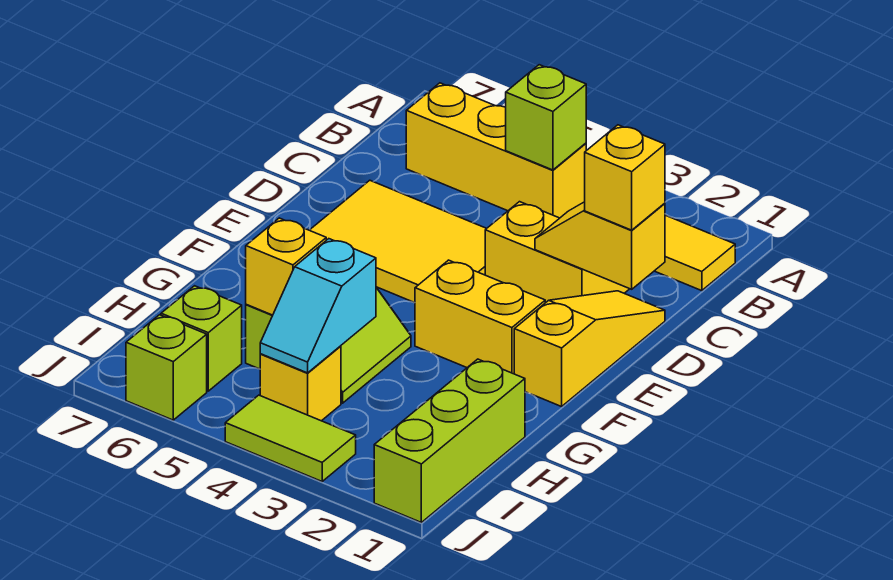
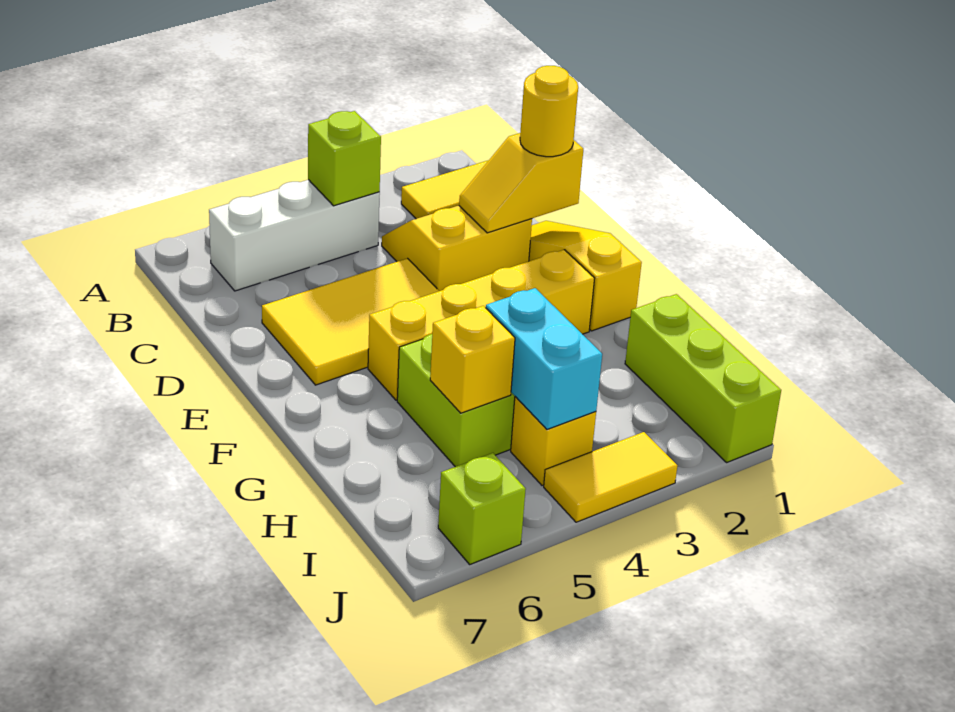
yellow 1x3 brick [406,83,586,218] -> white 1x3 brick [209,180,380,291]
yellow 1x1 brick [585,125,665,230] -> yellow 1x1 round brick [520,66,578,157]
yellow 1x2 brick [415,260,545,374] -> yellow 1x4 brick [368,250,595,400]
cyan 1x2 slope [260,239,376,373] -> cyan 1x2 brick [486,288,602,429]
lime 1x1 brick [161,286,242,391] -> none
lime 1x2 tile [225,395,356,481] -> yellow 1x2 tile [544,432,677,522]

